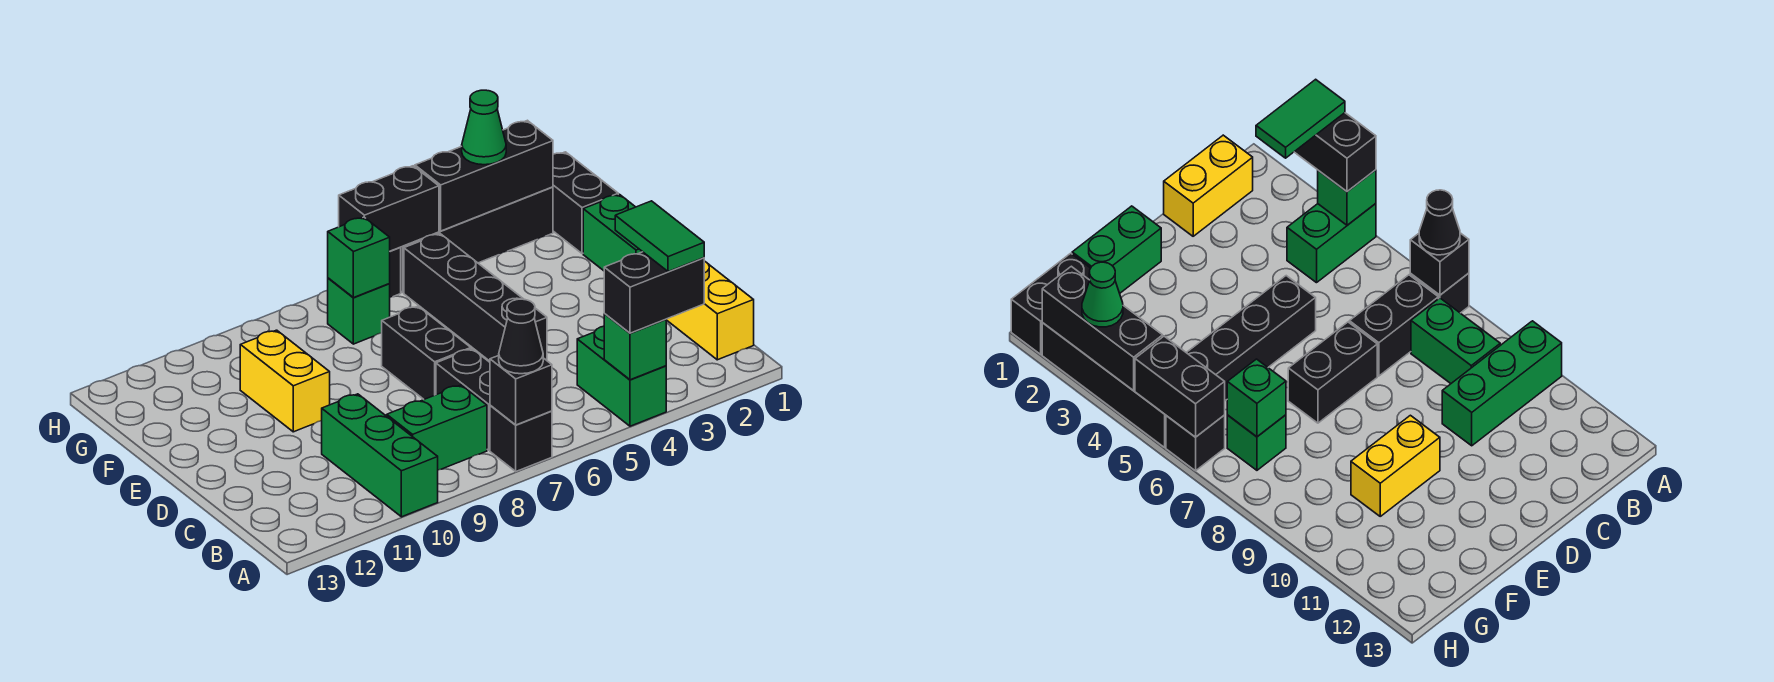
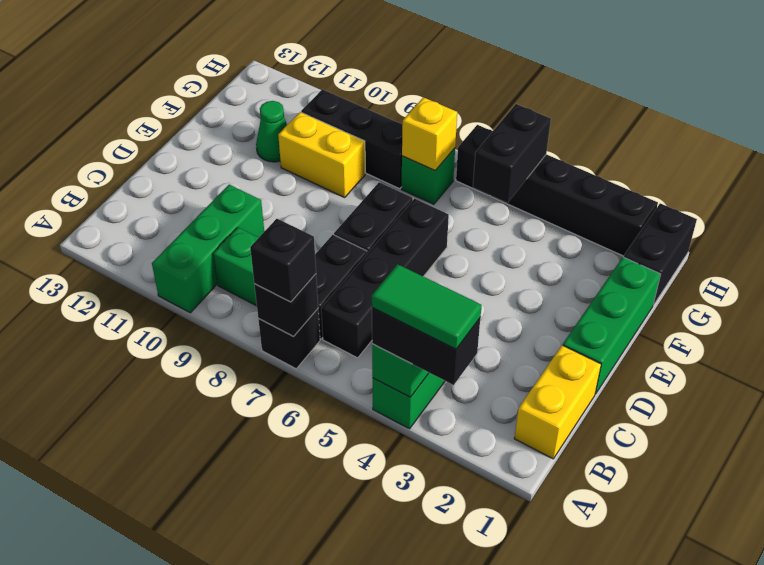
green 1x2 tile [615,201,704,272] -> green 1x2 tile turned to [372,264,482,349]
black 1x1 cone [499,299,543,374] -> black 1x1 brick [250,219,316,302]
black 1x4 brick [404,234,547,361] -> black 1x4 brick moved to [321,198,449,358]
green 1x2 brick [583,194,642,271] -> green 1x3 brick [563,257,661,394]
yellow 1x2 brick [240,330,330,432] -> yellow 1x2 brick turned to [278,112,365,197]
green 1x1 brick [328,217,390,298] -> yellow 1x1 brick [402,97,457,170]
black 1x3 brick [415,120,553,231] -> black 1x3 brick moved to [301,89,402,189]
green 1x1 cone [462,90,506,165] -> green 1x1 cone moved to [256,101,287,162]
black 1x2 brick [339,166,439,251] -> black 1x2 brick turned to [473,104,551,203]

